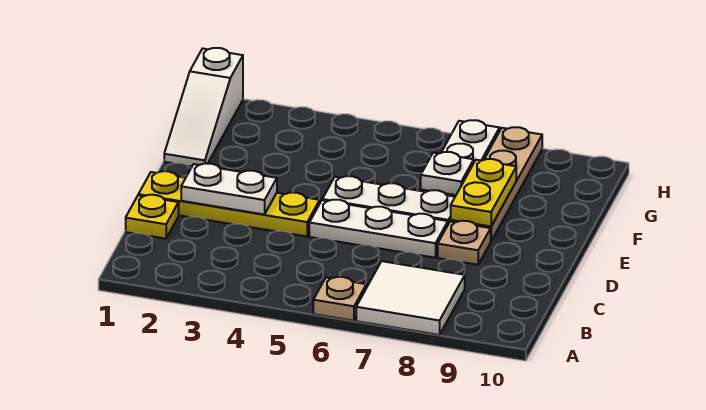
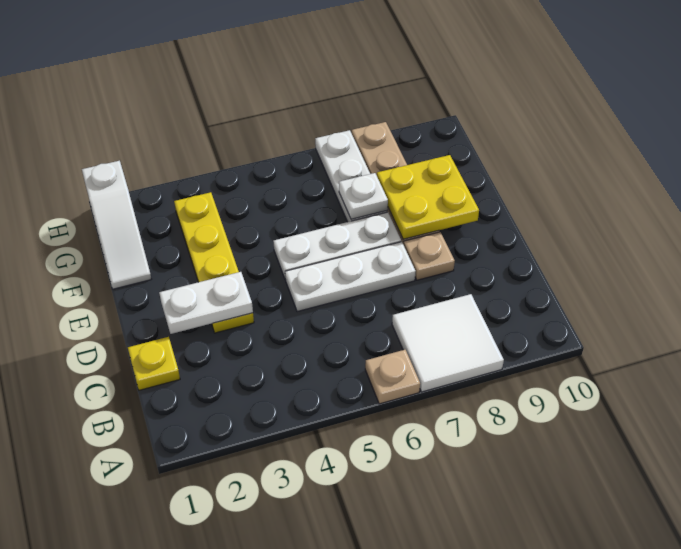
yellow 1x4 plate [138,171,320,236] -> yellow 1x4 plate turned to [174,192,254,333]
yellow 1x2 plate [451,159,516,226] -> yellow 2x2 plate [377,155,479,239]

